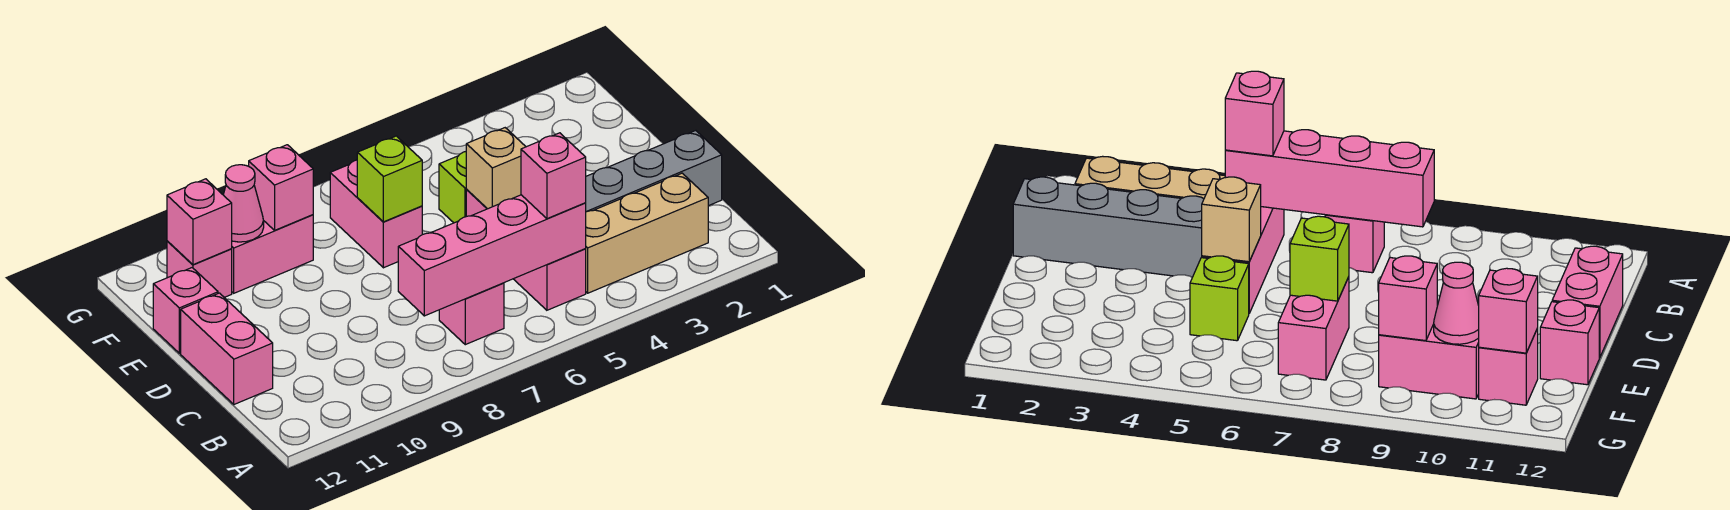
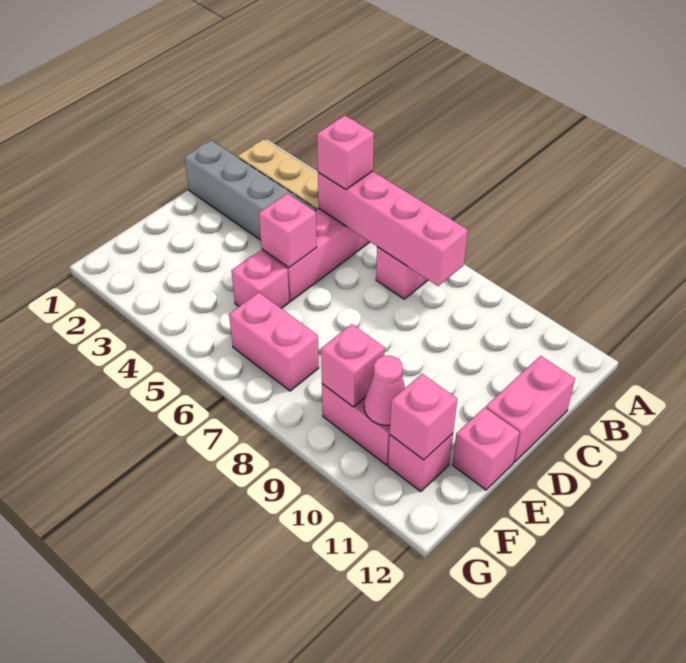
tan 1x1 brick [466,128,526,209] -> pink 1x1 brick [259,193,317,268]
lime 1x1 brick [439,152,467,223] -> pink 1x1 brick [232,250,289,309]
pink 1x2 brick [330,160,422,268] -> pink 1x2 brick turned to [229,292,319,391]
lime 1x1 brick [357,136,422,222] -> none

